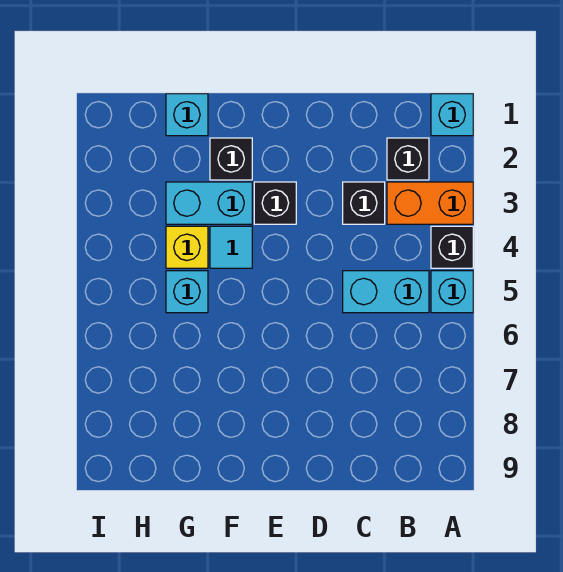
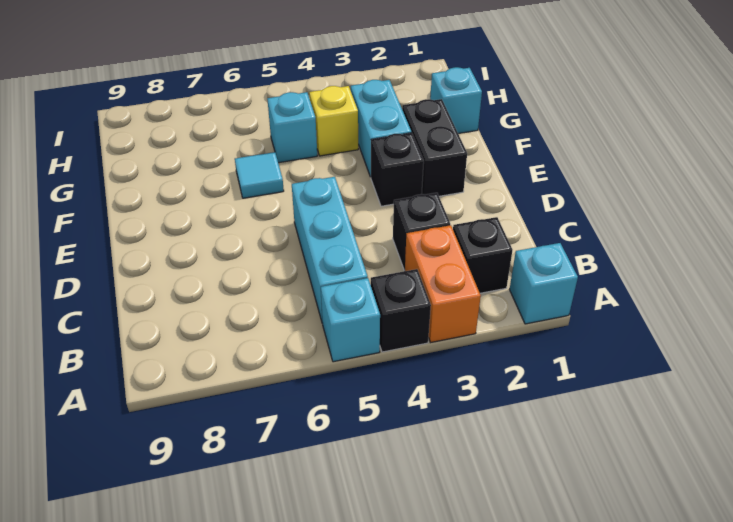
cyan 1x2 brick [343,271,429,313] -> cyan 1x3 brick [292,177,368,321]
black 1x1 brick [210,138,252,180] -> black 1x2 brick [402,99,467,196]
cyan 1x1 tile [210,226,252,268] -> cyan 1x1 tile moved to [235,152,284,198]

